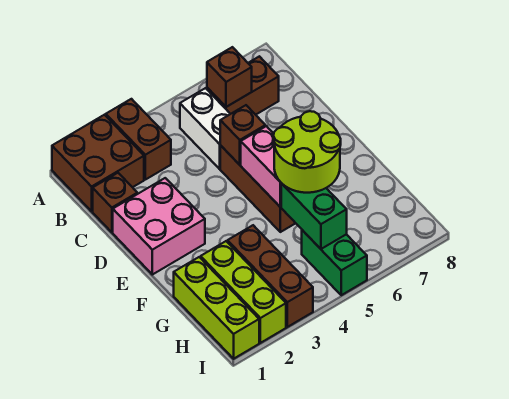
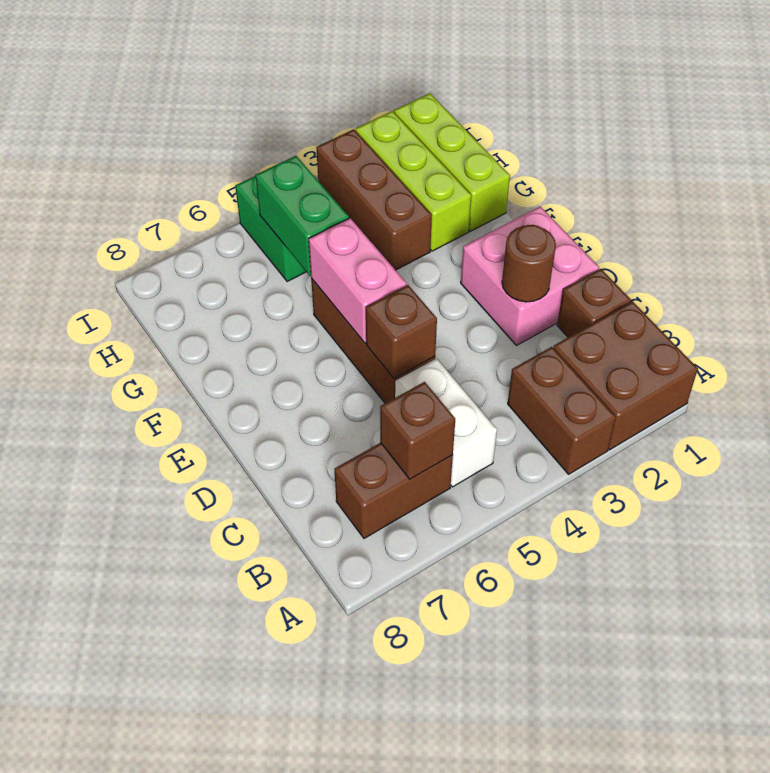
none -> brown 1x1 round brick [502,225,556,302]
lime 2x2 round brick [273,111,341,193] -> none

